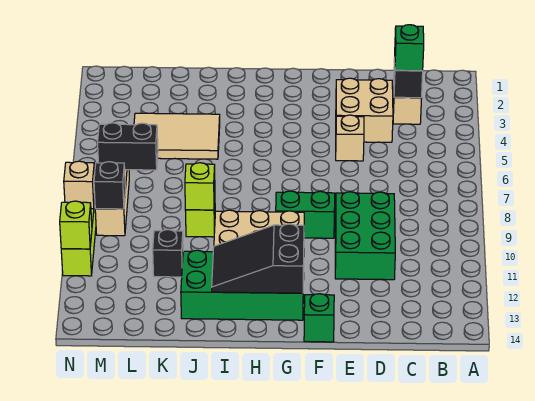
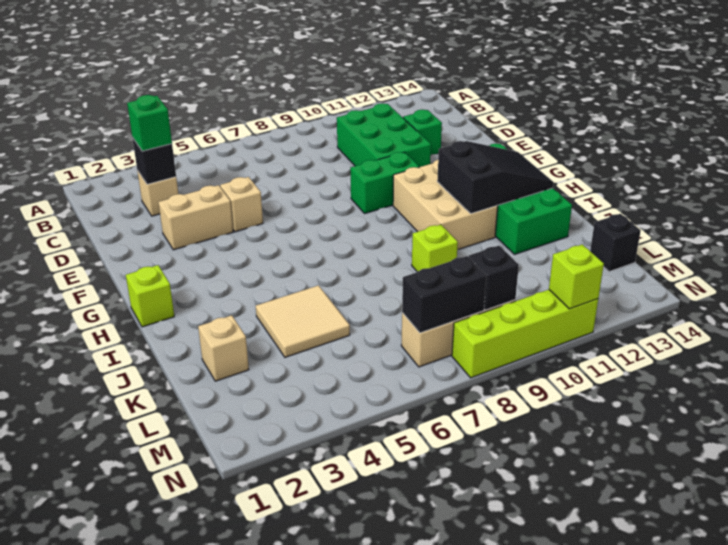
tan 2x2 brick [336,78,393,142] -> tan 1x2 brick [158,185,233,250]
green 2x3 brick [335,192,395,280] -> green 2x3 brick turned to [337,103,431,167]
green 1x2 brick [276,191,335,238] -> green 1x2 brick turned to [350,152,419,213]
green 1x1 brick [304,294,334,342] -> green 1x1 brick moved to [403,110,442,155]
black 2x3 slope [212,224,304,293] -> black 2x3 slope turned to [437,141,554,214]
tan 2x3 tile [134,113,220,159] -> tan 2x2 tile [256,285,350,357]
lime 1x1 brick [185,163,215,210] -> lime 1x1 brick moved to [126,265,174,327]
black 1x1 brick [153,230,183,277] -> black 1x1 brick moved to [590,214,641,272]
black 1x2 brick [97,123,158,170] -> black 1x2 brick turned to [402,256,486,333]
tan 1x1 brick [64,161,95,209] -> tan 1x1 brick moved to [198,315,249,381]

